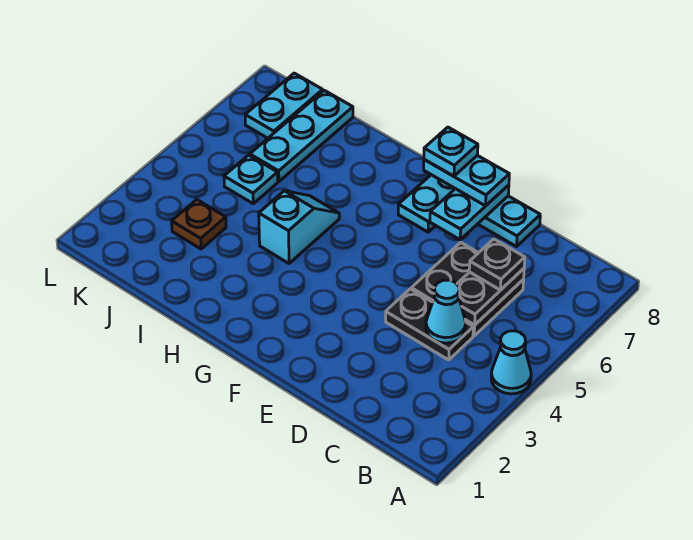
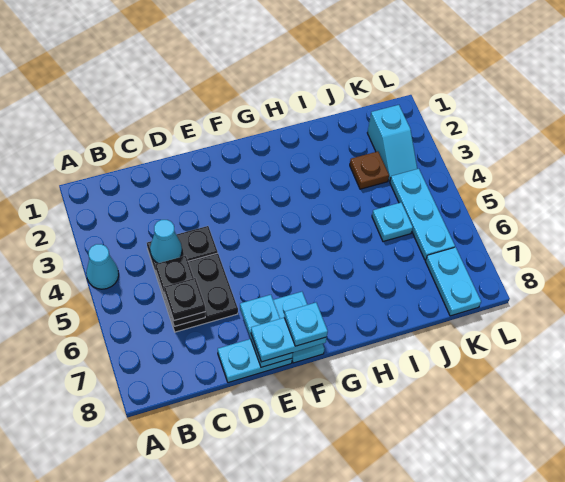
cyan 1x2 slope [259,191,339,263] -> cyan 1x2 slope moved to [367,105,417,181]
cyan 1x3 plate [250,90,353,181] -> cyan 1x3 plate moved to [390,169,455,260]

